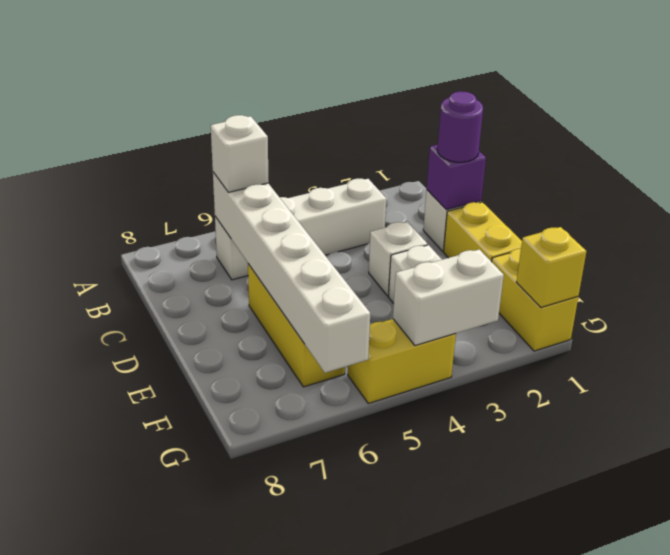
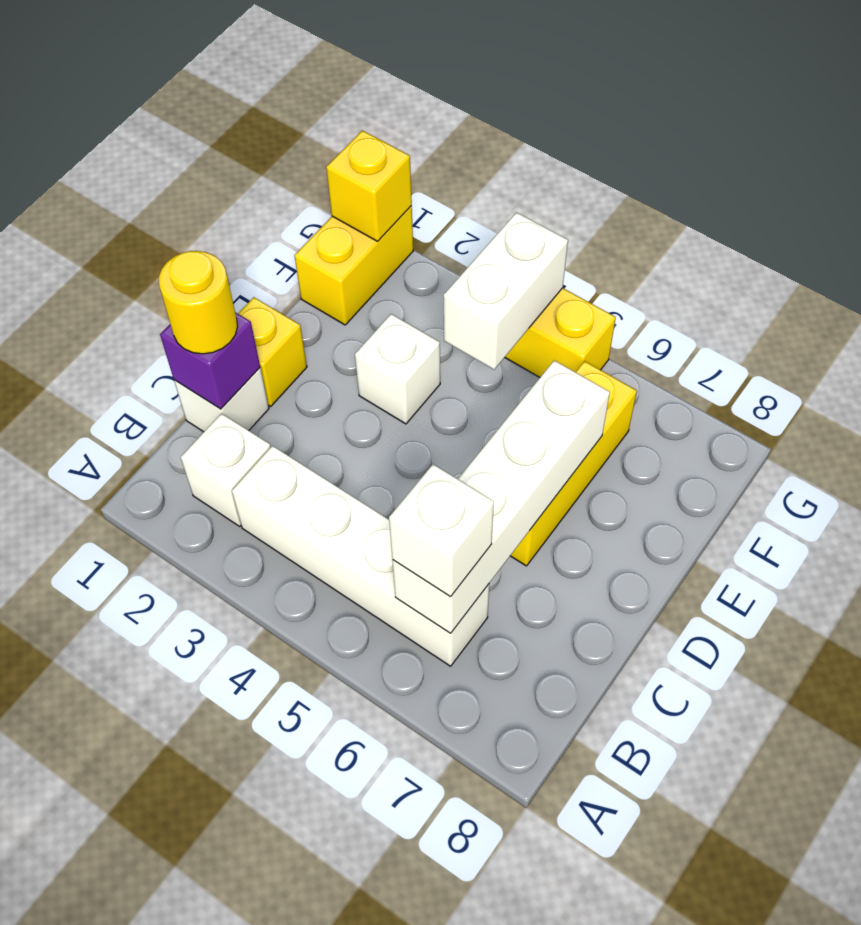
white 1x6 brick [213,172,370,373] -> white 1x4 brick [392,360,610,633]
purple 1x1 round brick [437,91,483,162] -> yellow 1x1 round brick [159,251,237,354]
yellow 1x2 brick [444,202,522,262] -> yellow 1x1 brick [238,297,307,406]
white 1x1 brick [369,222,428,296] -> white 1x1 brick moved to [181,414,271,526]
white 1x2 brick [393,249,504,346] -> white 1x2 brick turned to [444,212,568,369]

